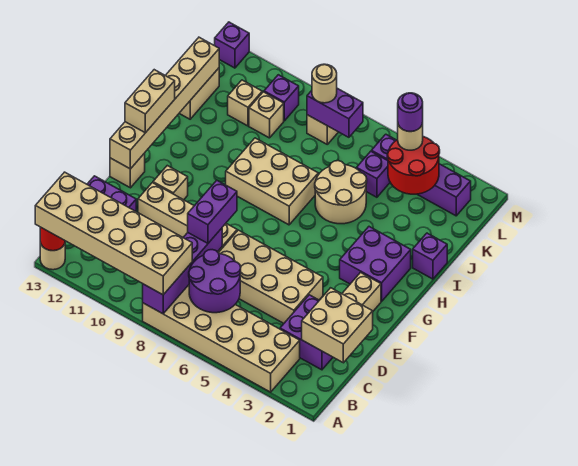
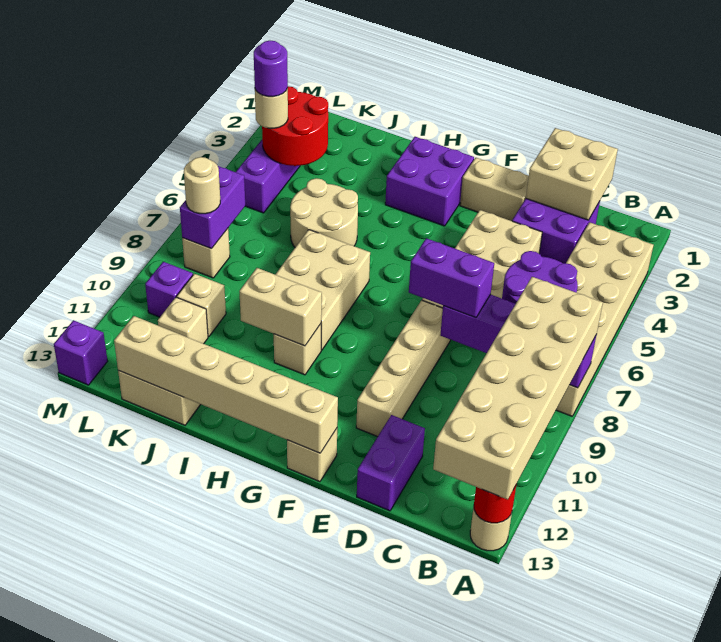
tan 1x1 brick [153,166,188,200] -> tan 1x1 brick moved to [274,324,321,375]
tan 1x2 brick [125,70,175,133] -> tan 1x2 brick moved to [239,268,322,346]
purple 1x1 brick [413,233,447,279] -> none
purple 1x1 brick [357,151,390,197] -> none

